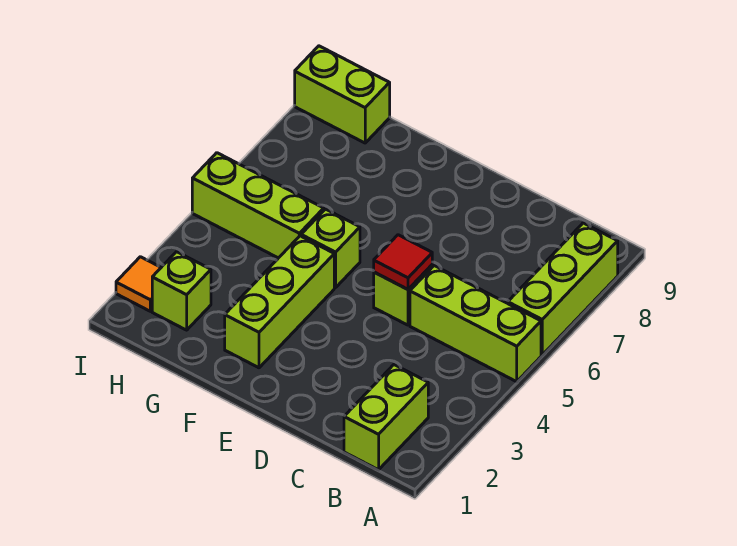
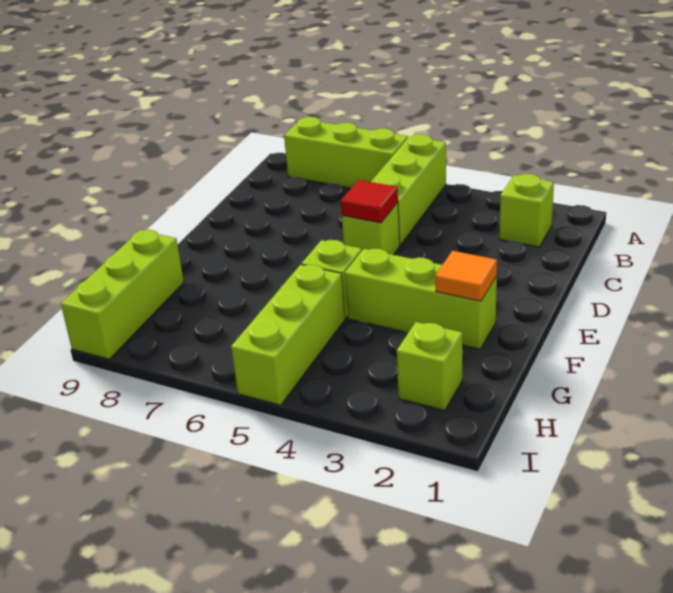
lime 1x2 brick [344,365,428,470] -> lime 1x1 brick [499,174,554,247]
lime 1x2 brick [295,46,390,143] -> lime 1x3 brick [61,230,184,359]
orange 1x1 tile [116,257,161,311] -> orange 1x1 tile moved to [435,251,497,301]

